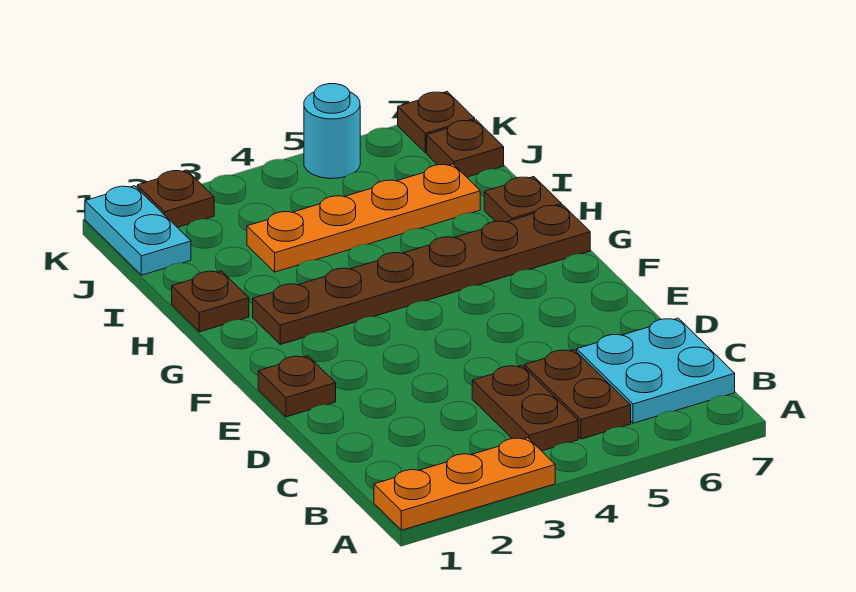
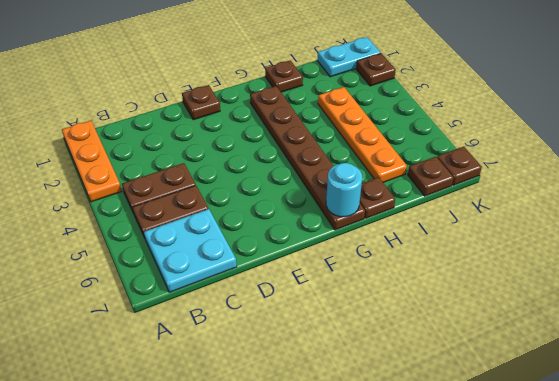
cyan 1x1 round brick [304,84,360,179] -> cyan 1x1 round brick moved to [326,163,362,217]

